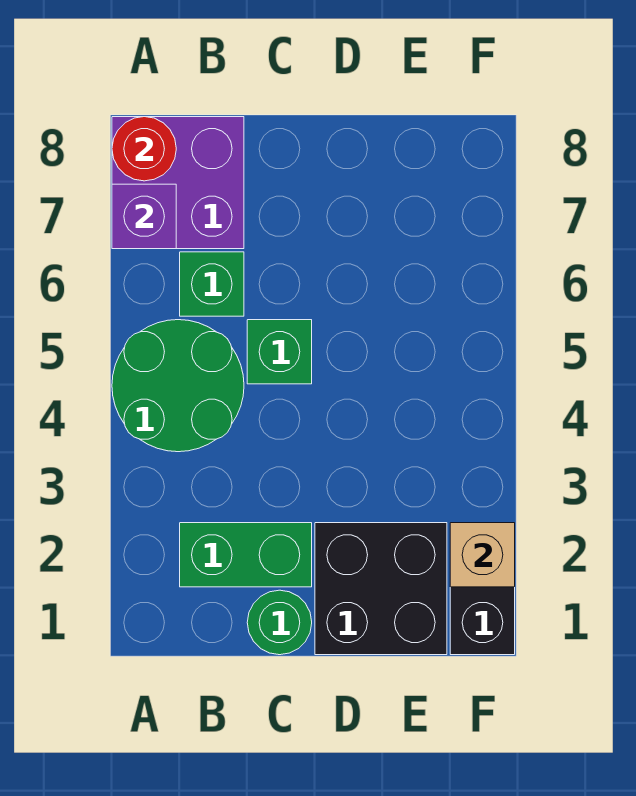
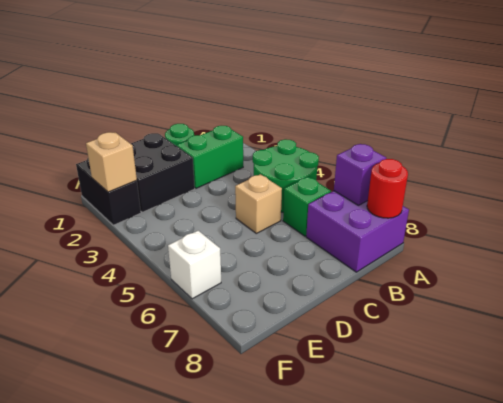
green 1x1 brick [247,320,312,384] -> tan 1x1 brick [235,174,282,233]
none -> white 1x1 brick [168,231,221,299]

